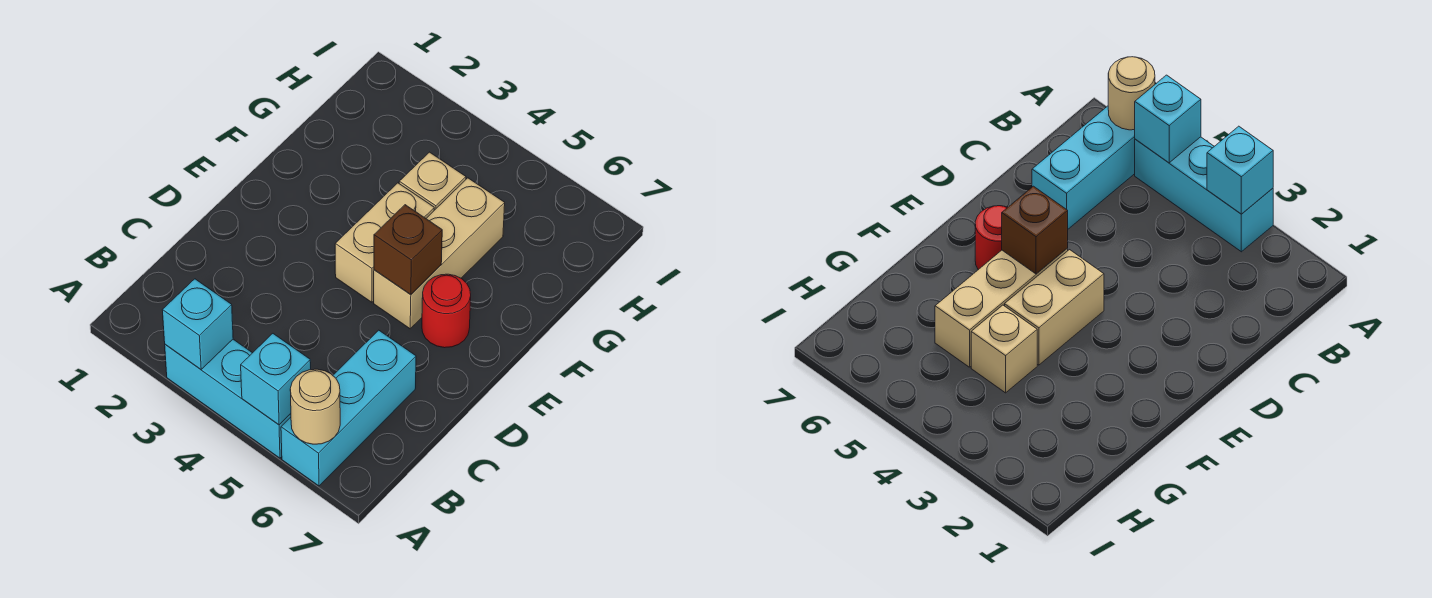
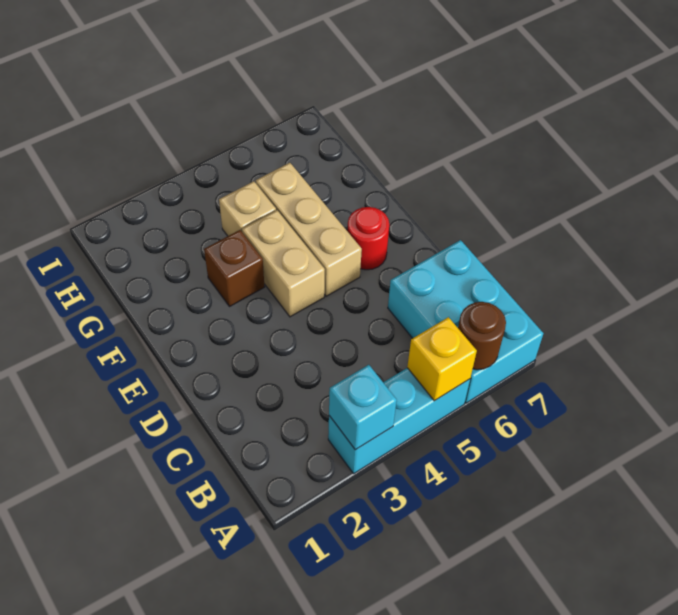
cyan 1x1 brick [241,334,311,425] -> yellow 1x1 brick [407,317,477,401]
cyan 1x3 brick [281,330,416,486] -> cyan 2x3 brick [388,240,543,403]
tan 1x1 round brick [290,369,340,444] -> brown 1x1 round brick [458,302,506,370]
brown 1x1 brick [374,205,442,295] -> brown 1x1 brick moved to [204,230,265,307]

